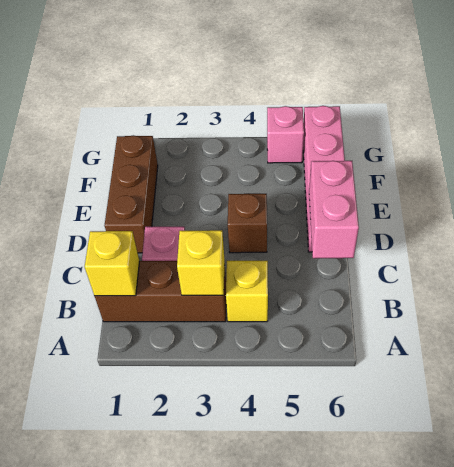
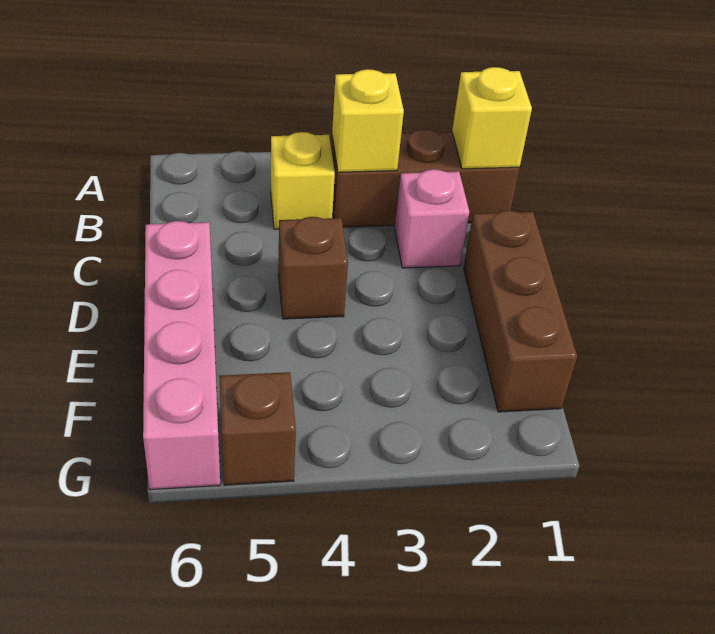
pink 1x2 brick [309,161,359,258] -> none
pink 1x1 brick [267,106,304,163] -> brown 1x1 brick [219,372,296,485]

